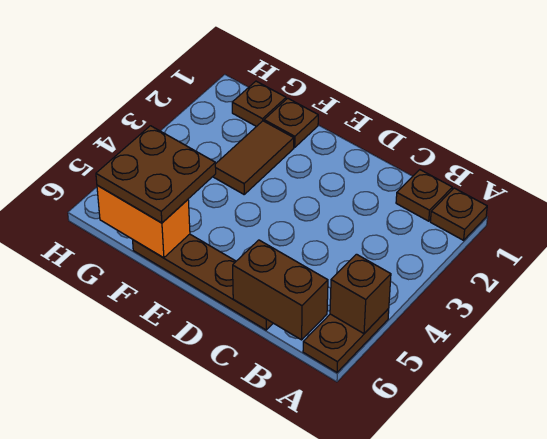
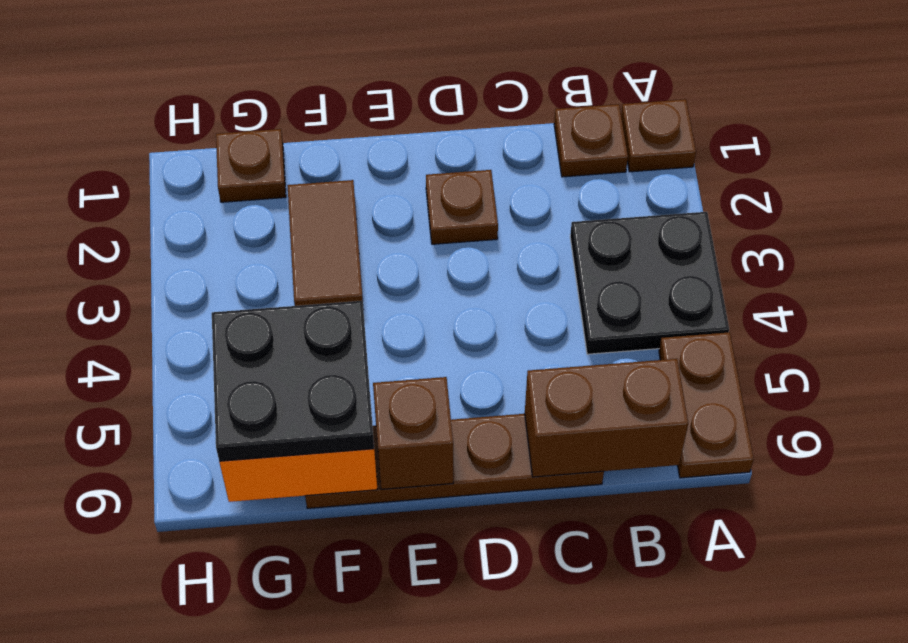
none -> black 2x2 plate [570,212,729,354]
brown 1x1 brick [330,254,391,334] -> brown 1x1 brick moved to [373,377,453,489]
brown 1x1 plate [264,98,318,147] -> brown 1x1 plate moved to [426,170,498,244]
brown 2x2 plate [96,126,216,223] -> black 2x2 plate [212,301,374,462]

